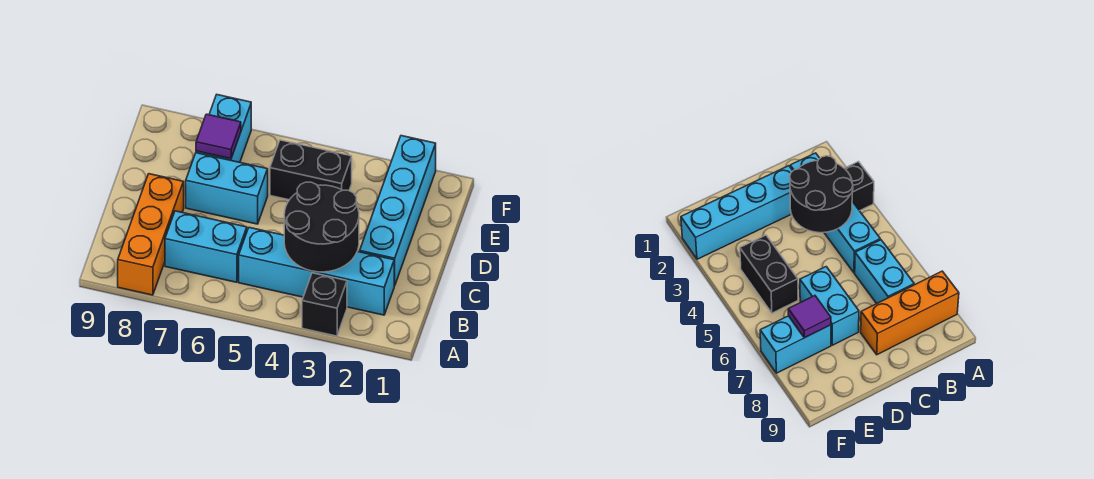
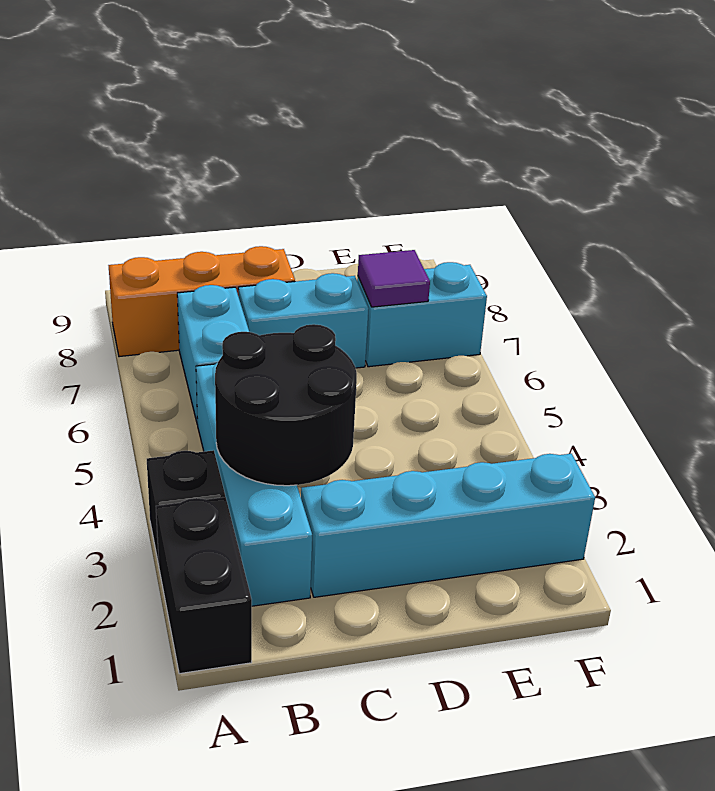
cyan 1x2 brick [186,153,268,224] -> cyan 1x2 brick turned to [238,273,369,368]
black 1x2 brick [270,140,352,200] -> black 1x2 brick moved to [156,497,252,674]

